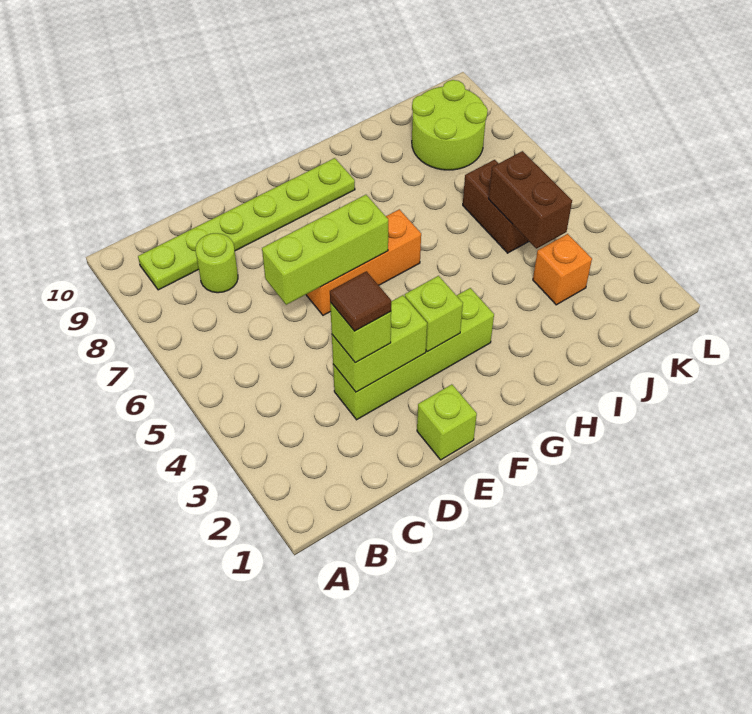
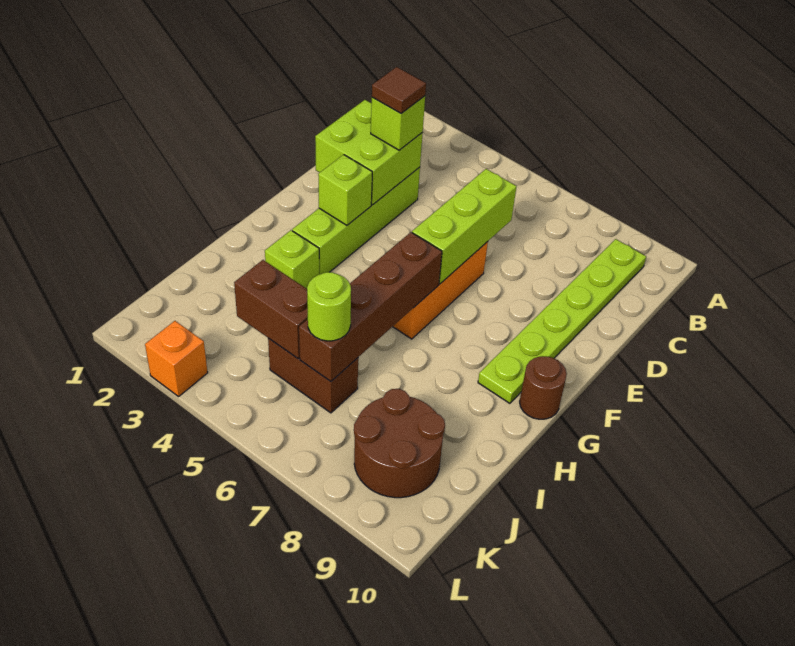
lime 1x1 round brick [196,233,238,293] -> lime 1x1 round brick moved to [307,272,351,341]
lime 1x2 brick [332,295,427,392] -> lime 2x2 brick [315,100,423,205]
lime 1x1 brick [417,384,477,460] -> lime 1x1 brick moved to [265,230,319,289]
none -> brown 1x4 brick [299,232,442,381]
none -> brown 1x1 round brick [520,356,567,419]
orange 1x1 brick [533,234,592,305] -> orange 1x1 brick moved to [145,321,208,397]
lime 2x2 round brick [412,80,488,170] -> brown 2x2 round brick [354,389,445,498]

